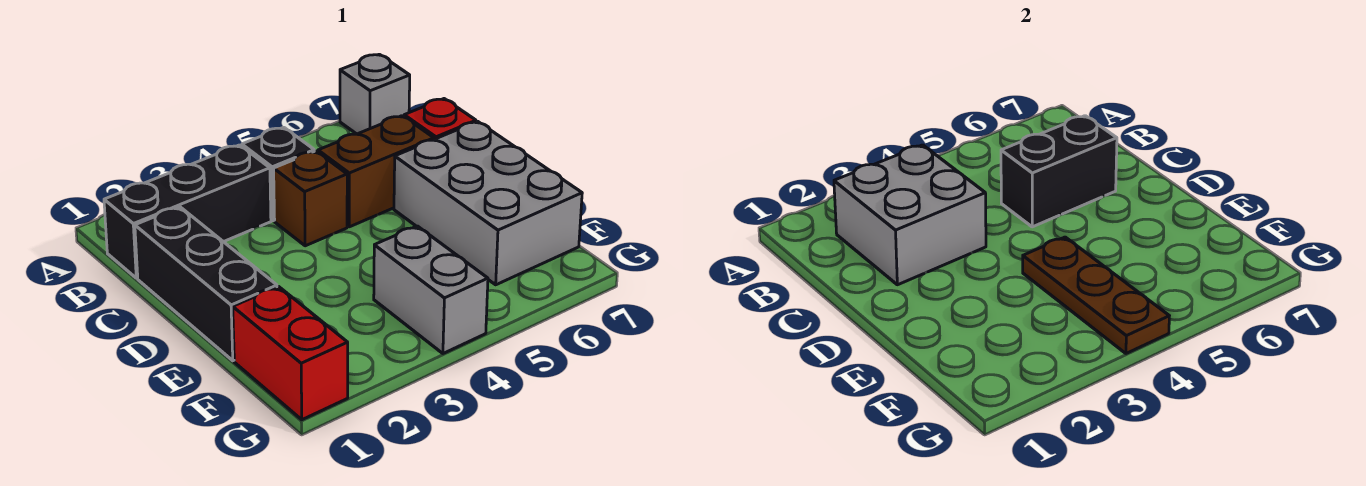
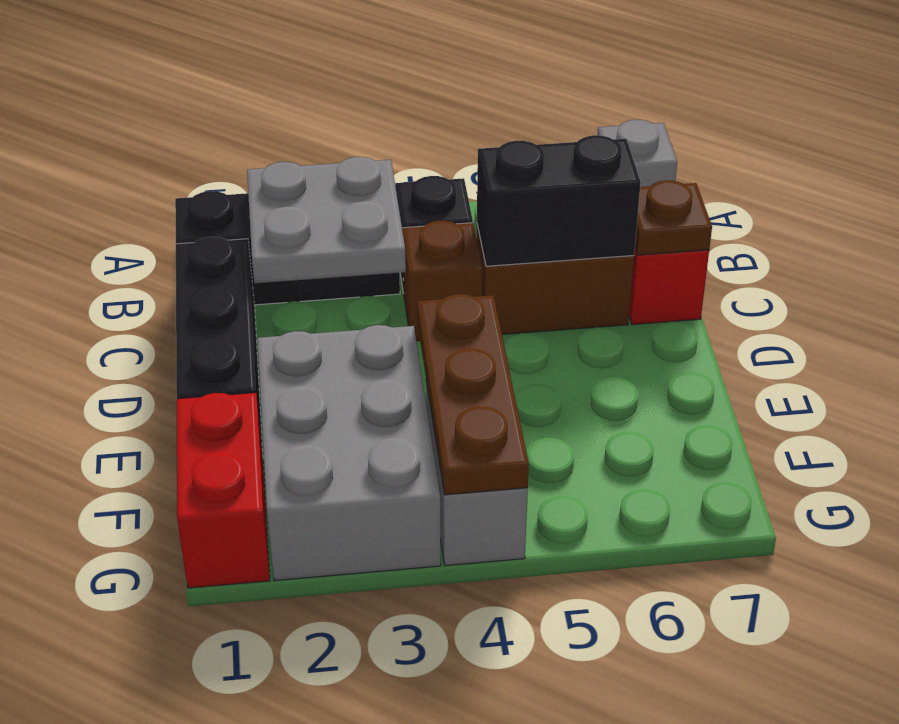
grey 2x2 brick [834,145,986,285] -> grey 2x2 plate [247,157,406,283]
none -> brown 1x1 plate [635,180,712,255]
grey 2x3 brick [394,121,582,285] -> grey 2x3 brick moved to [257,325,441,581]

